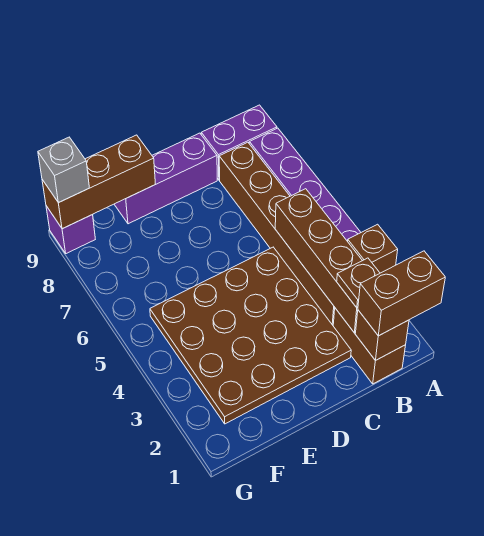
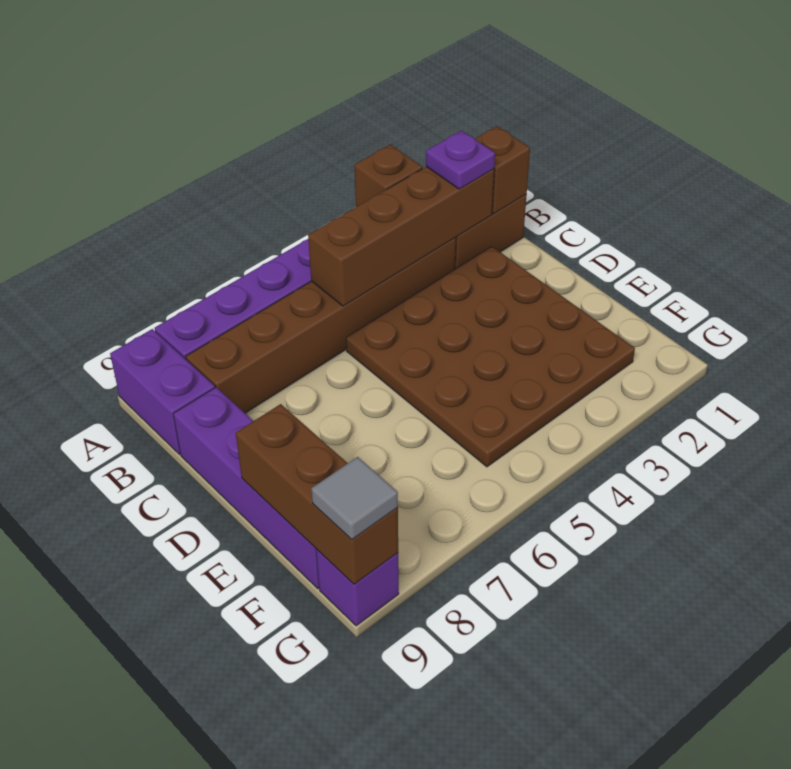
brown 1x2 brick [358,251,445,336] -> none
brown 1x1 plate [337,258,380,308] -> purple 1x1 plate [426,131,495,189]
purple 1x3 brick [114,133,217,224] -> purple 1x4 brick [173,387,319,589]
grey 1x1 brick [38,137,89,203] -> grey 1x1 tile [311,457,398,540]

